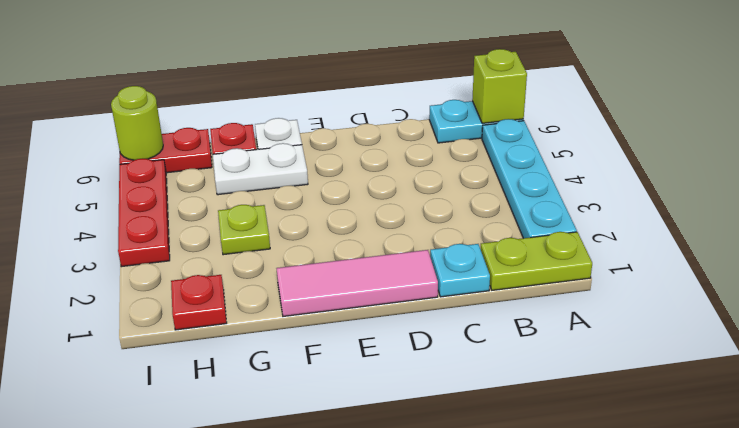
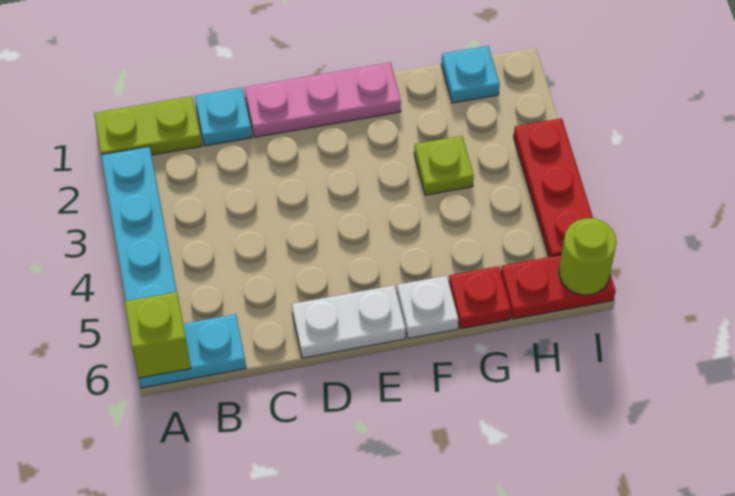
pink 1x3 tile [276,250,438,316] -> pink 1x3 plate [245,62,401,137]
white 1x2 plate [213,143,308,195] -> white 1x2 plate moved to [292,285,406,358]
red 1x1 plate [171,275,227,330] -> cyan 1x1 plate [441,46,500,103]

